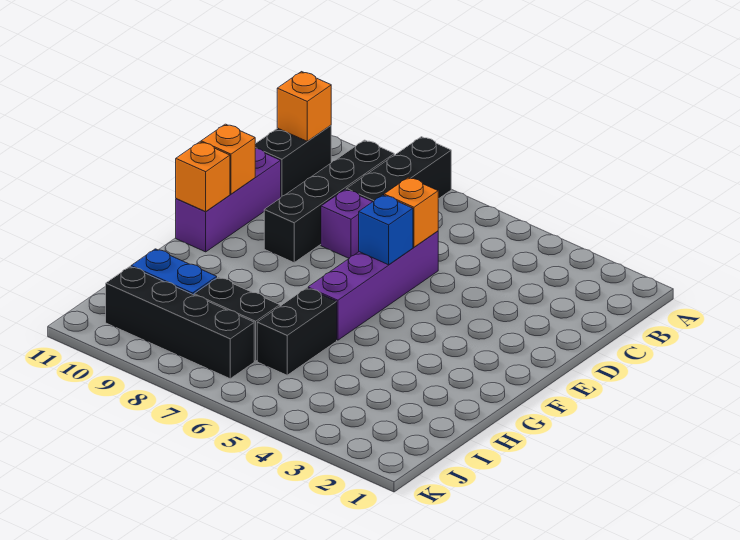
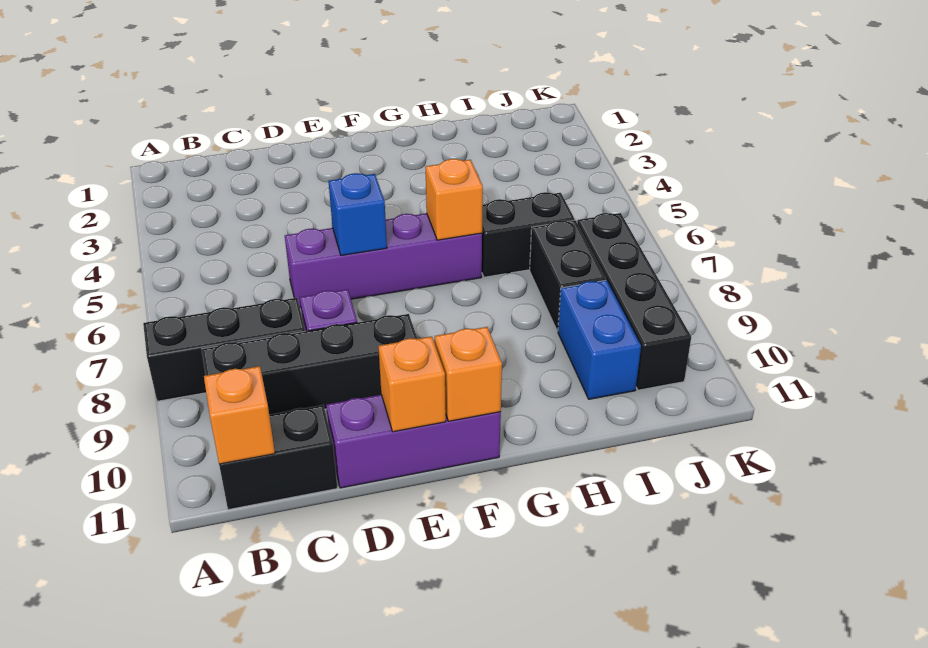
orange 1x1 brick [384,177,438,247] -> orange 1x1 brick moved to [426,159,483,240]

